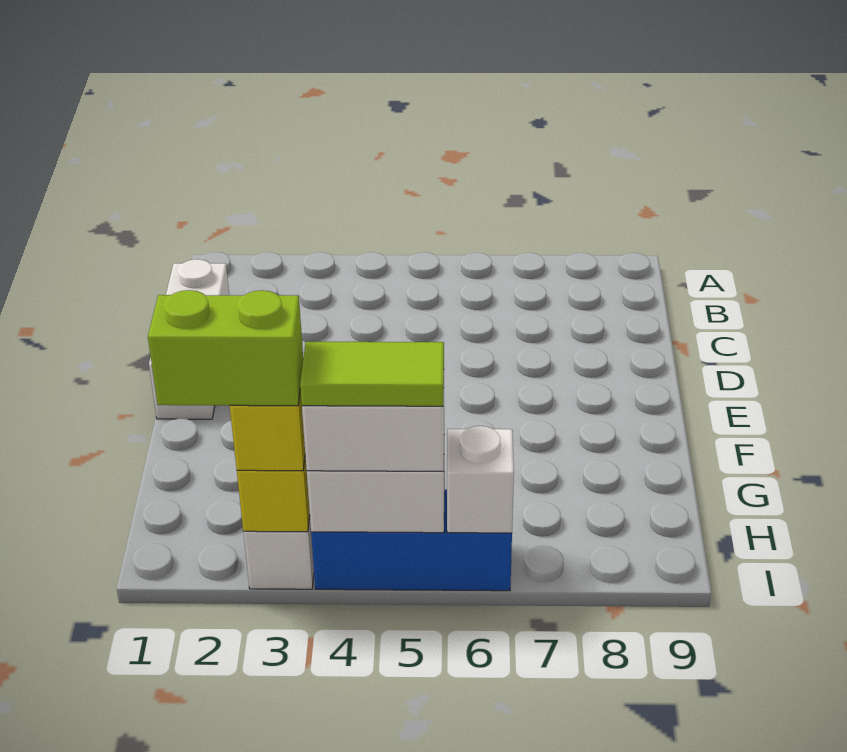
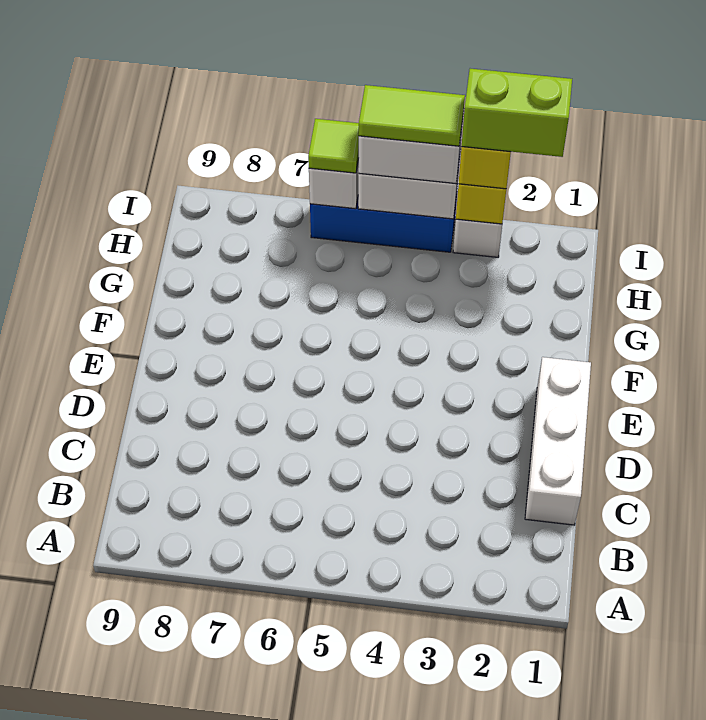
none -> lime 1x1 tile [308,119,359,173]

